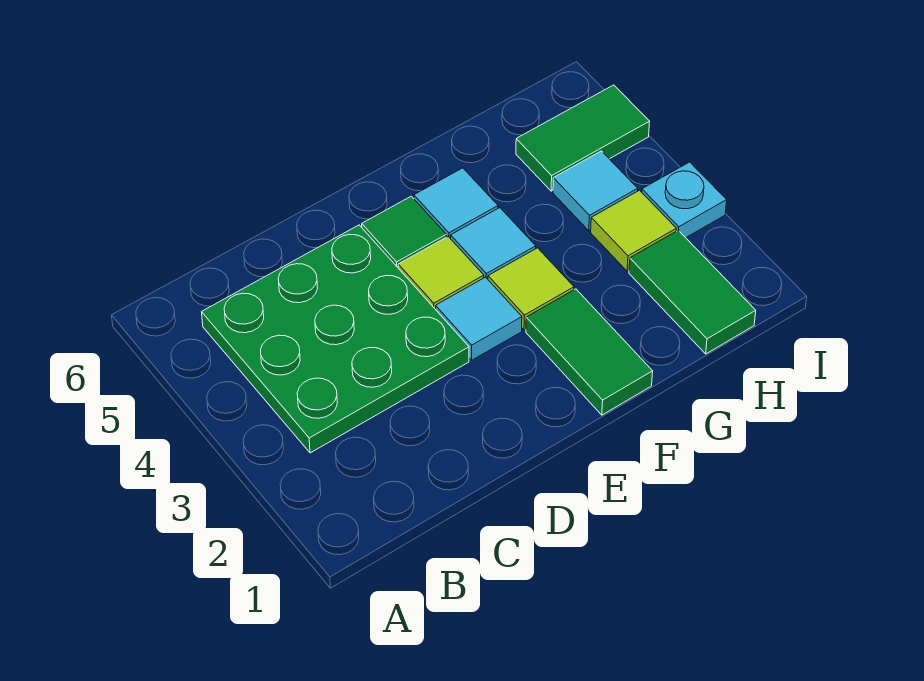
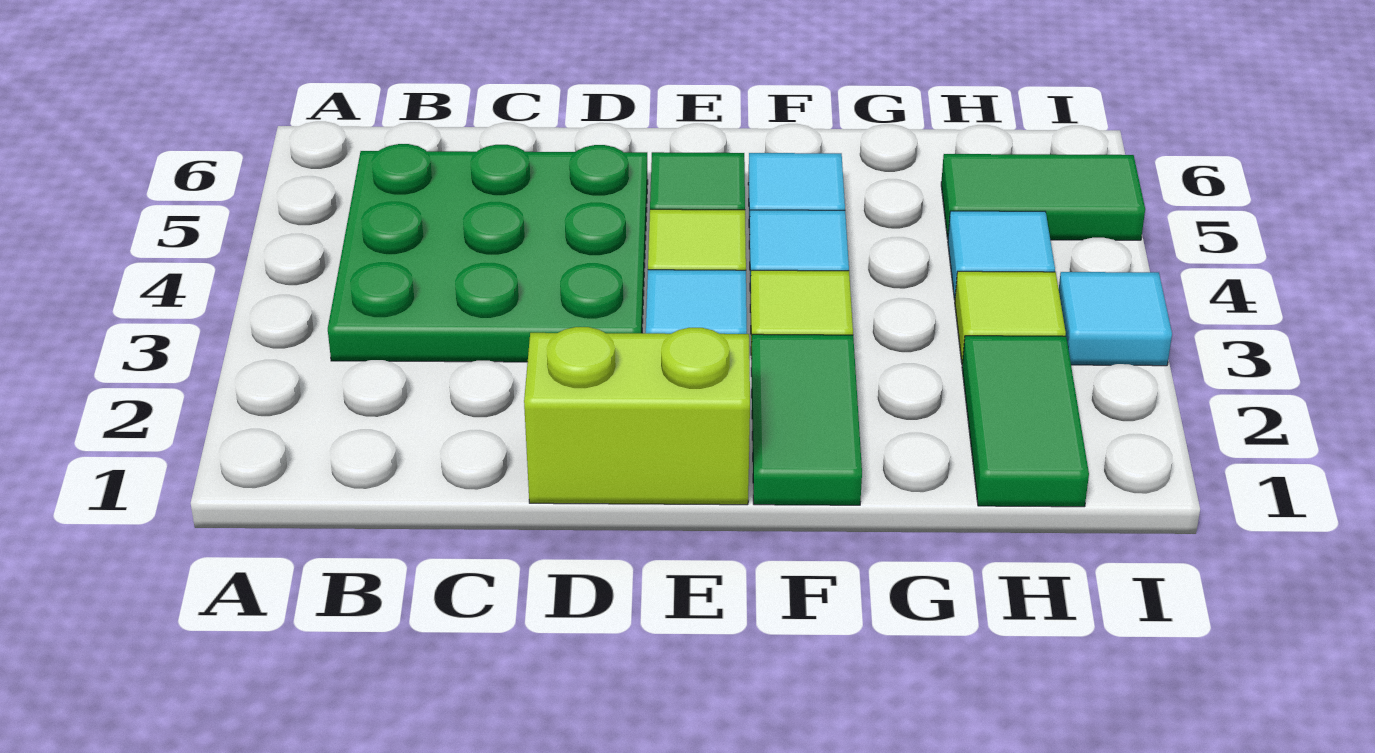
none -> lime 1x2 brick [524,327,750,505]
cyan 1x1 plate [642,162,727,238] -> cyan 1x1 tile [1059,272,1172,366]

